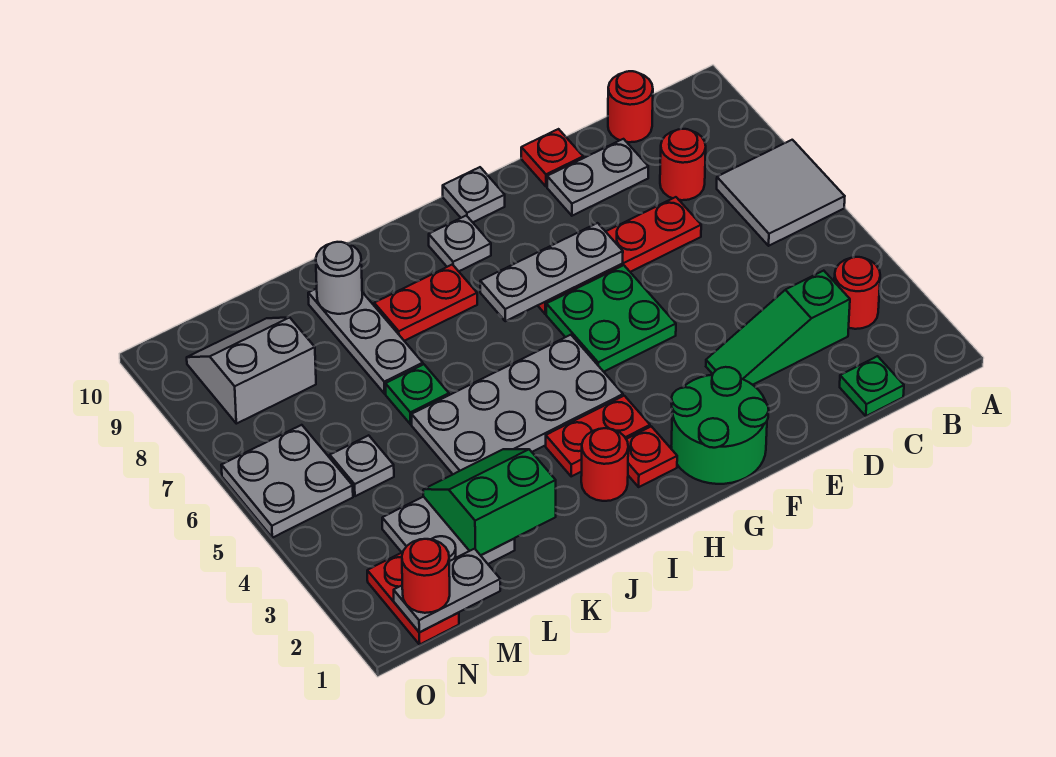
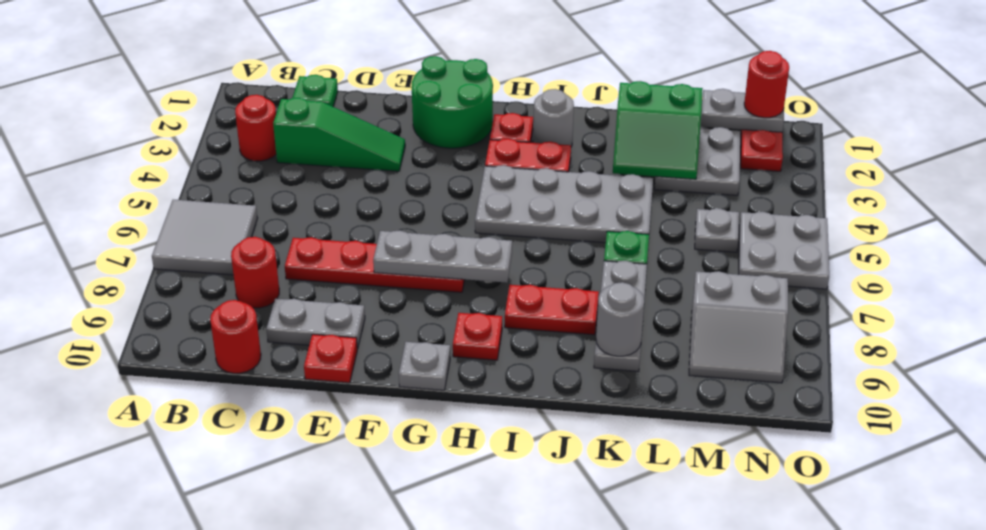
green 2x2 plate [546,265,676,372] -> none
grey 1x1 plate [429,215,491,271] -> red 1x1 plate [453,313,502,360]
red 1x1 round brick [581,428,628,501] -> grey 1x1 round brick [533,89,574,147]

